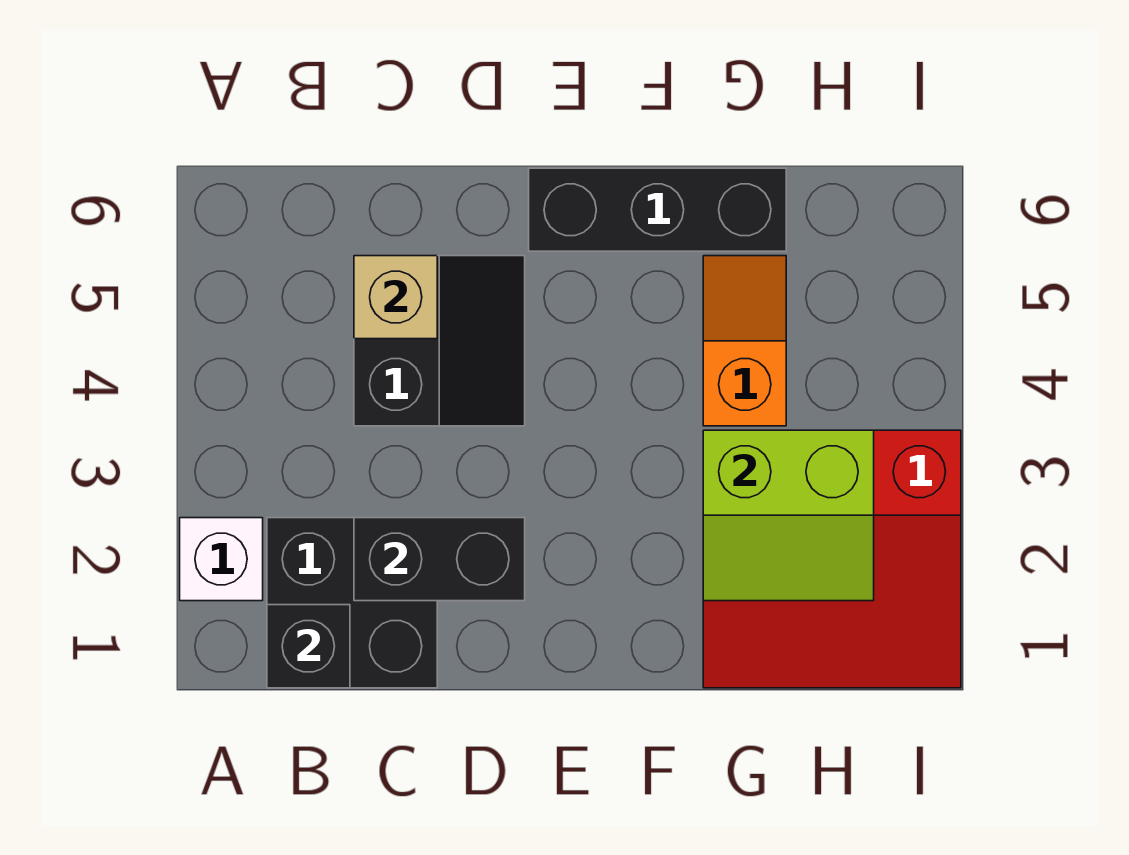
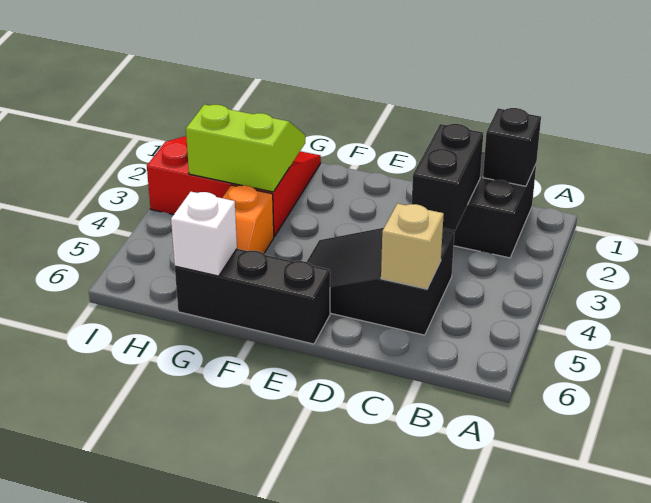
white 1x1 brick [180,518,263,601] -> white 1x1 brick moved to [171,192,237,276]
black 1x2 brick [354,518,525,601] -> black 1x2 brick turned to [412,124,483,230]
black 2x2 slope [354,256,525,426] -> black 2x3 slope [307,228,454,335]

